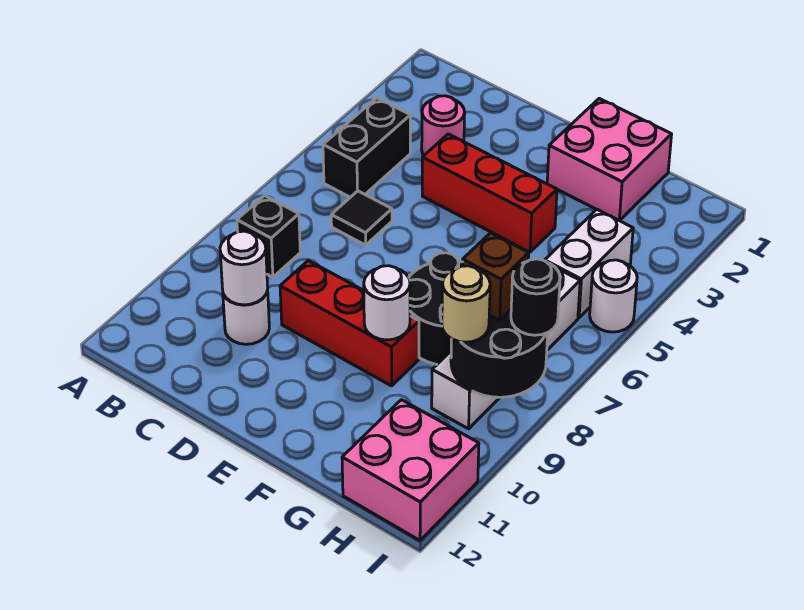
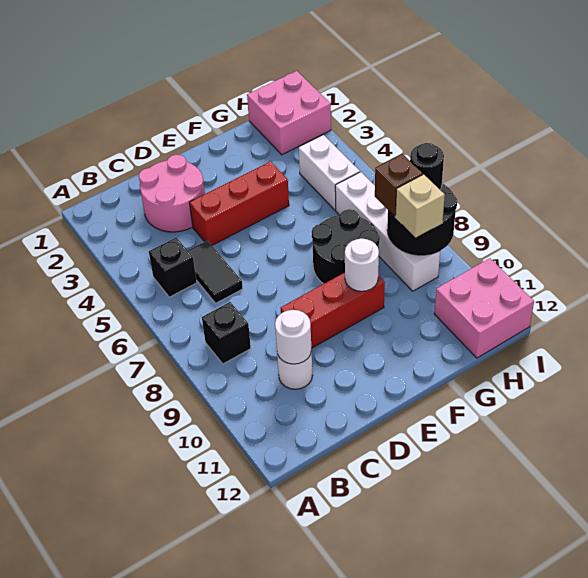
black 1x2 brick [323,98,410,197] -> black 1x1 brick [149,237,197,297]
pink 1x1 round brick [422,96,465,156] -> pink 2x2 round brick [139,155,205,232]
black 1x1 tile [331,191,392,245] -> black 1x2 tile [188,240,243,303]
pink 2x2 brick [547,99,672,221] -> pink 2x2 brick moved to [247,71,331,155]
tan 1x1 round brick [442,266,490,342] -> tan 1x1 brick [395,174,445,237]
white 1x1 round brick [590,260,637,332] -> none

